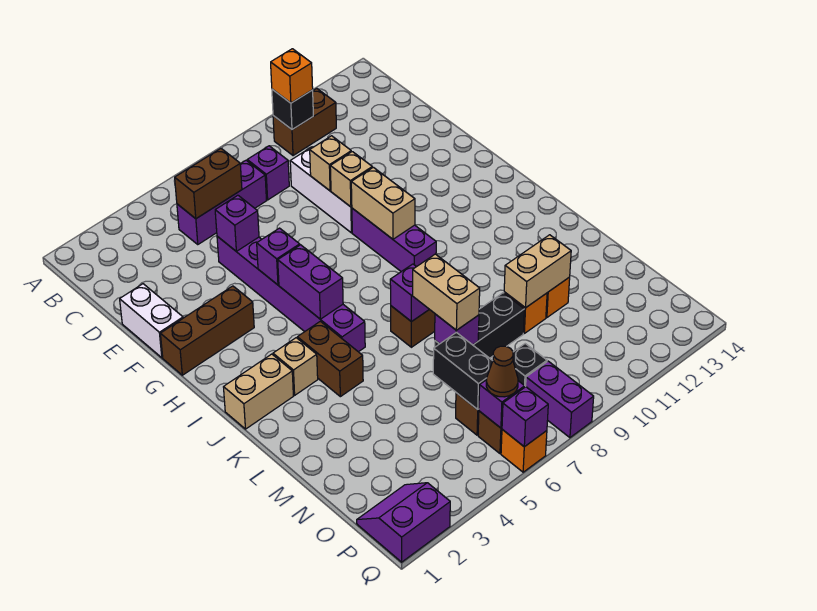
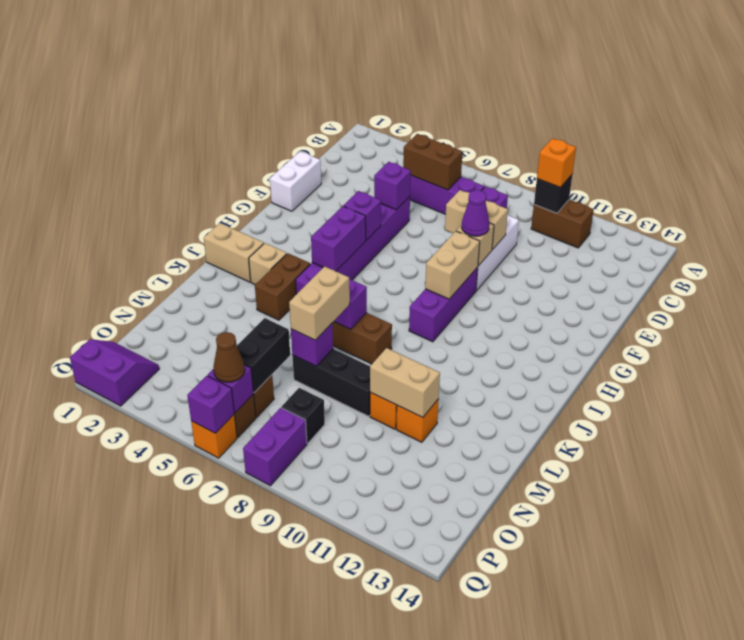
tan 1x1 brick [310,136,351,191] -> tan 1x2 brick [445,190,508,250]
none -> purple 1x1 cone [462,190,489,236]
brown 1x3 brick [160,286,254,375] -> none

